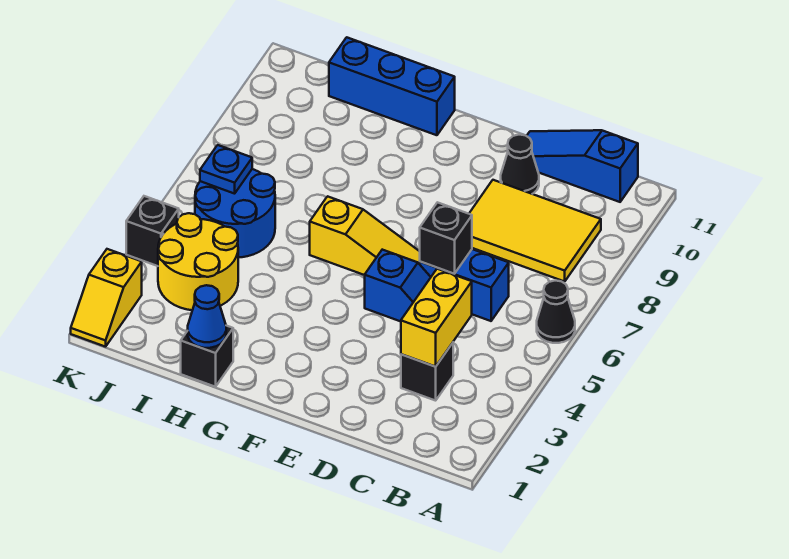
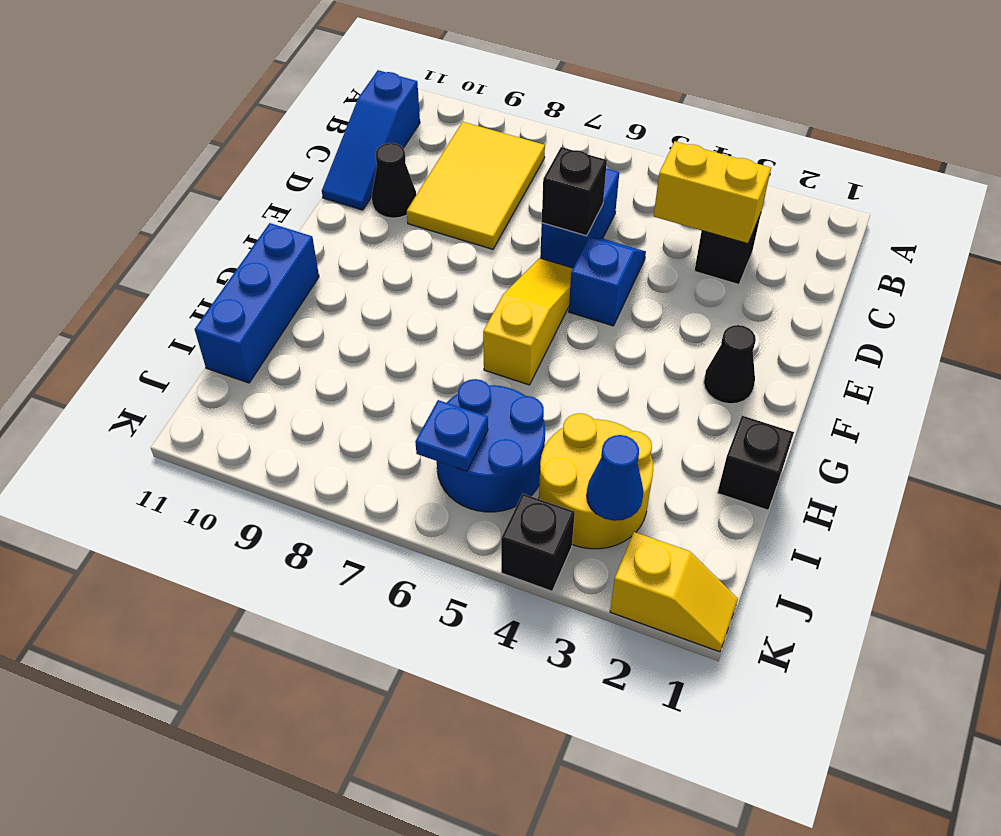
black 1x1 cone [537,281,575,343] -> black 1x1 cone moved to [704,325,756,404]
blue 1x1 cone [188,285,226,348] -> blue 1x1 cone moved to [587,435,644,521]

